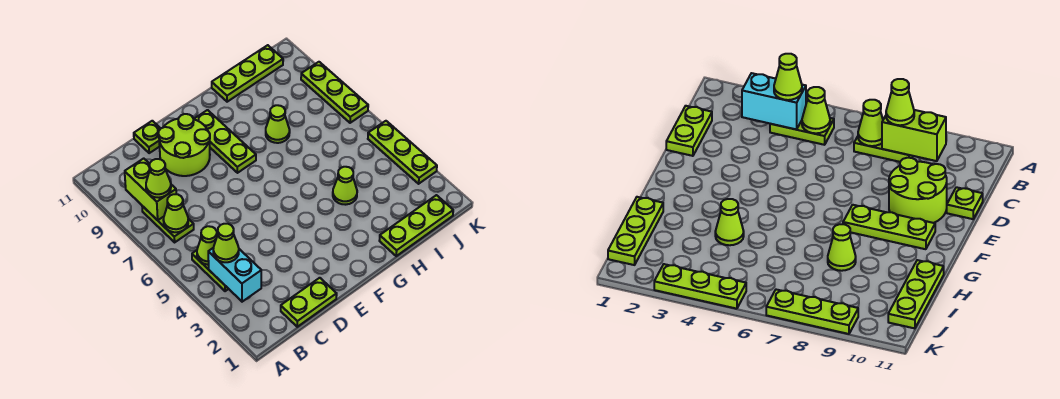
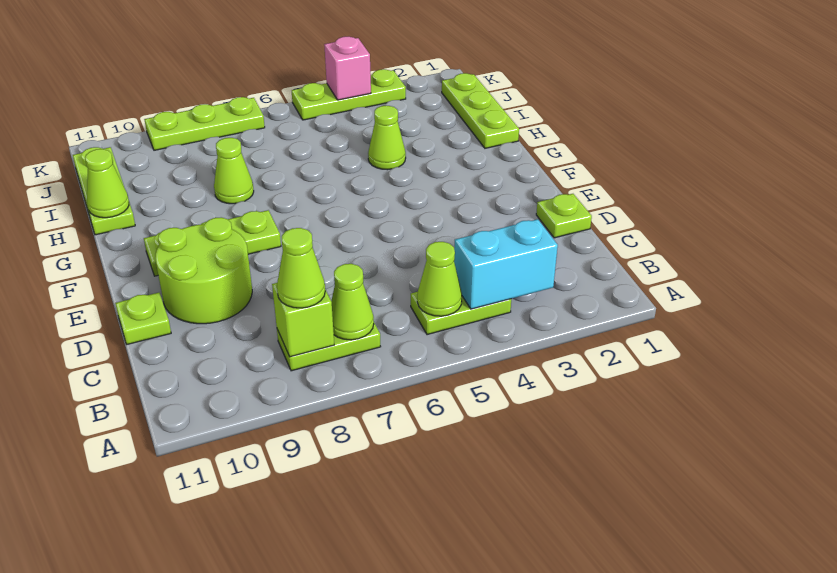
lime 1x1 cone [213,224,239,262] -> lime 1x1 cone moved to [85,149,129,218]
lime 1x2 brick [125,158,176,220] -> lime 1x1 brick [272,283,334,357]
lime 1x2 plate [281,278,337,327] -> lime 1x1 plate [536,194,592,238]
none -> pink 1x1 brick [324,37,371,100]

